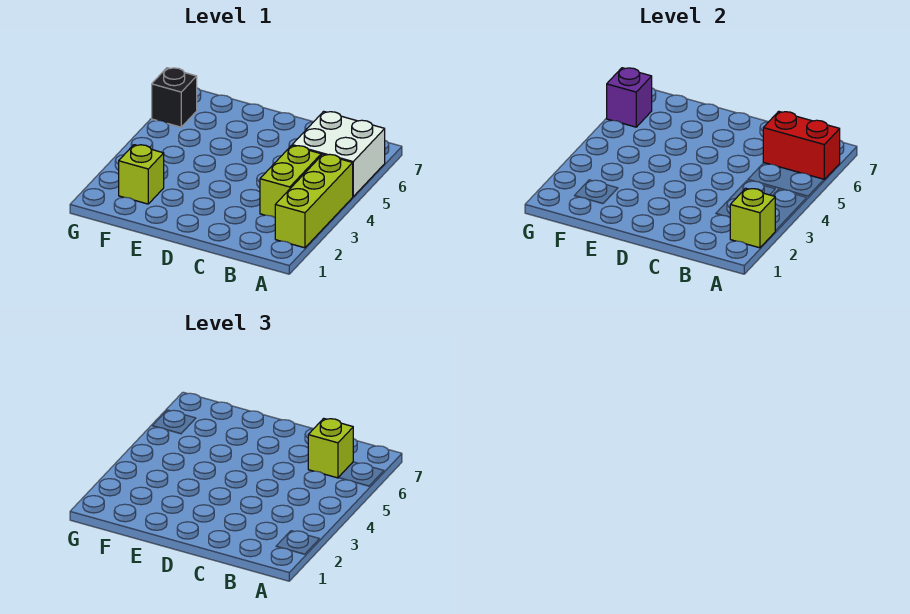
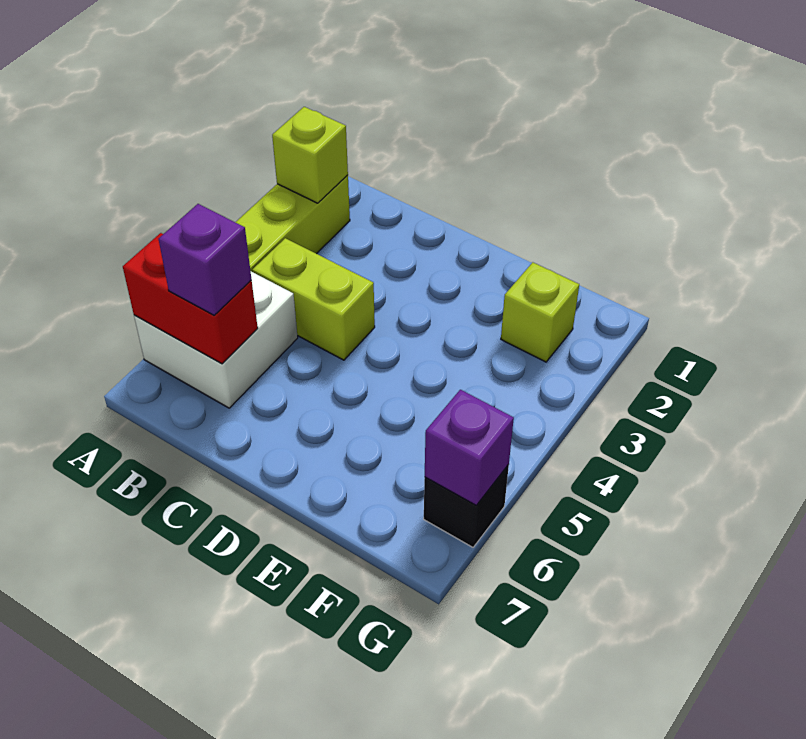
lime 1x2 brick [260,146,321,217] -> lime 1x2 brick turned to [252,238,375,360]
lime 1x1 brick [308,418,353,478] -> purple 1x1 brick [158,204,252,315]

